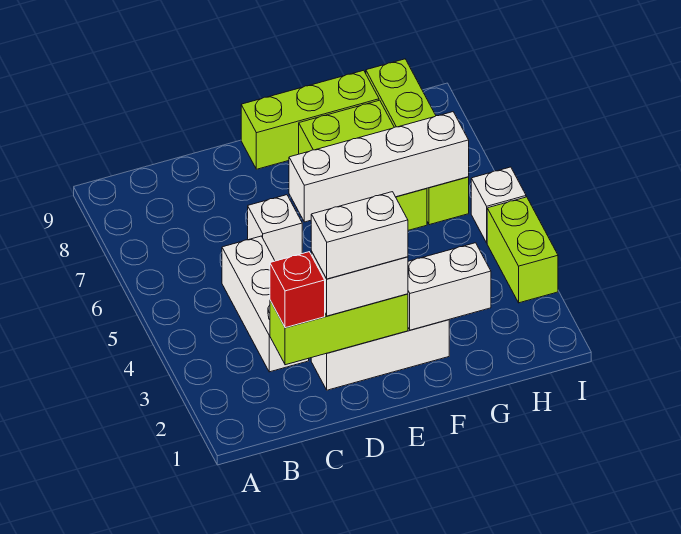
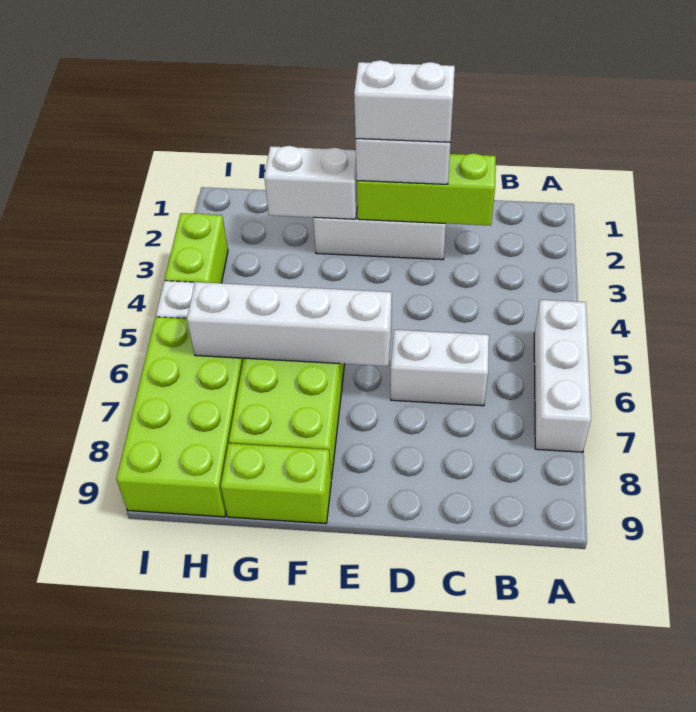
red 1x1 brick [270,252,325,328] -> none
white 1x3 brick [222,236,309,372] -> white 1x3 brick moved to [534,300,591,452]
white 1x1 brick [248,195,302,261] -> white 1x2 brick [391,330,489,406]
lime 1x3 brick [241,70,379,169] -> lime 1x2 brick [221,443,331,524]
lime 1x4 brick [366,59,469,225] -> lime 2x4 brick [116,317,243,517]

